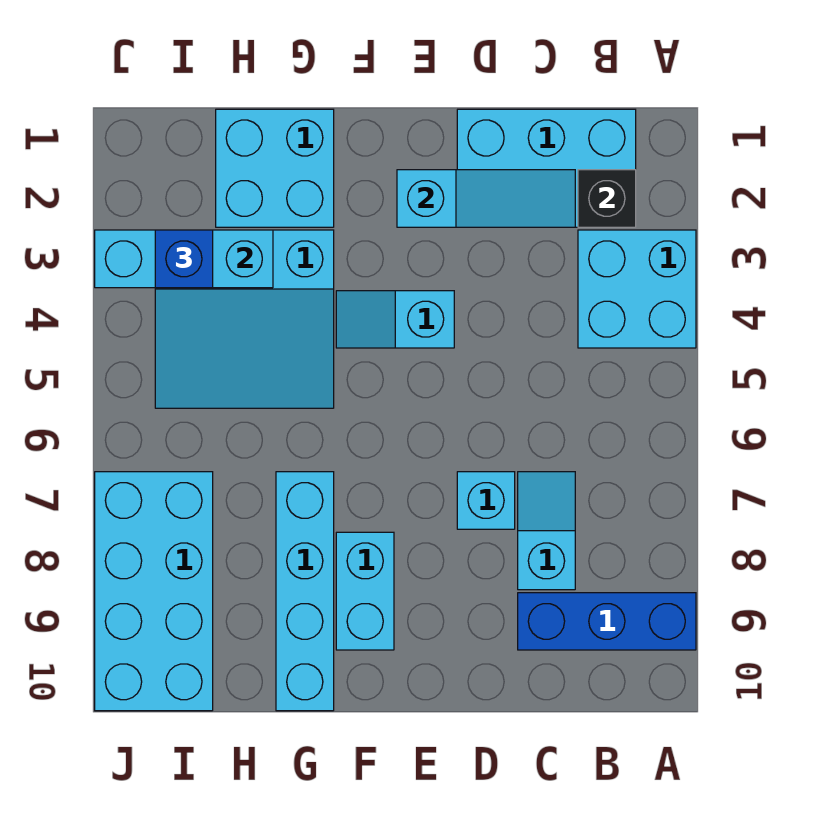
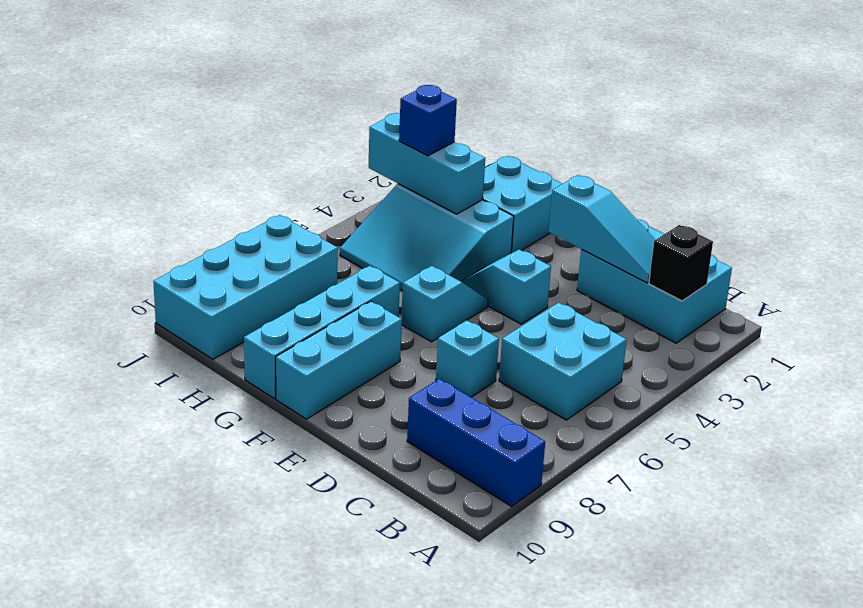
cyan 2x2 brick [578,230,696,348] -> cyan 2x2 brick moved to [499,303,627,420]
cyan 1x2 slope [518,472,575,590] -> cyan 1x2 slope moved to [401,266,488,342]
cyan 1x2 brick [336,532,394,650] -> cyan 1x3 brick [276,301,402,419]

